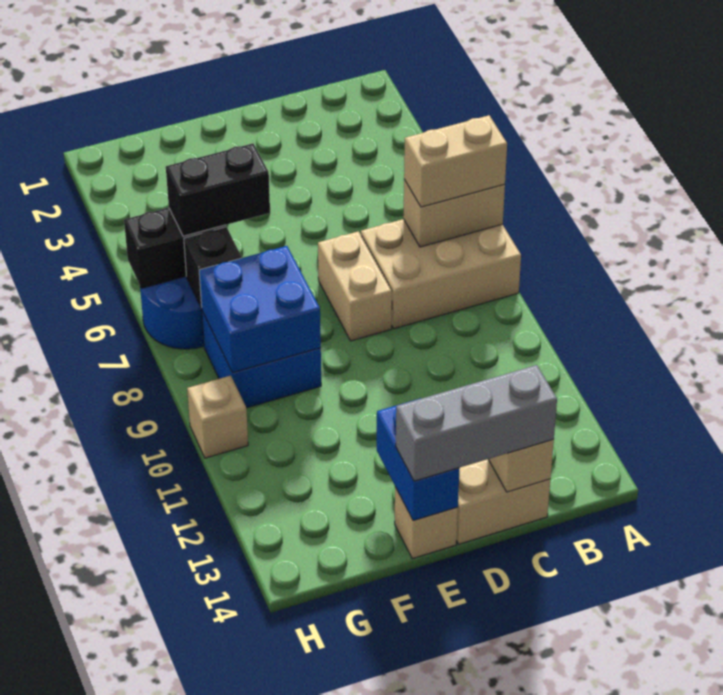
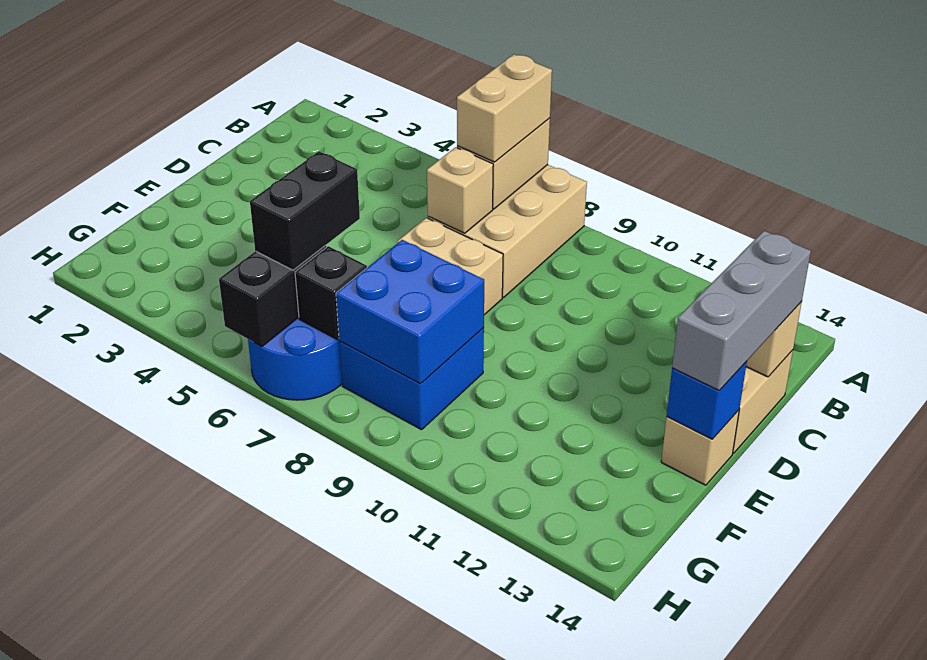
blue 1x2 brick [377,398,460,521] -> blue 1x1 brick [667,361,747,439]
tan 1x1 brick [187,376,248,458] -> tan 1x1 brick moved to [427,147,493,233]

